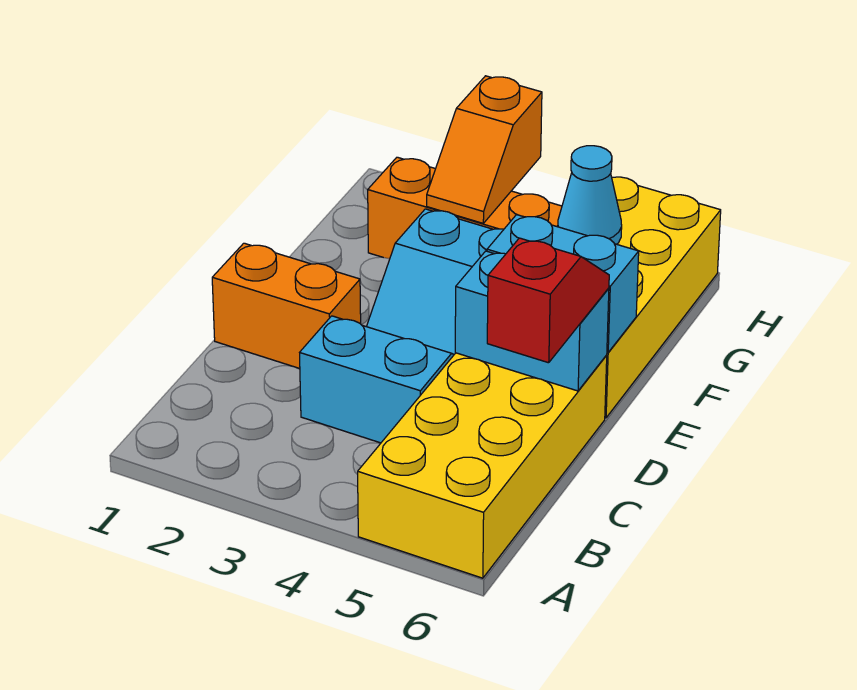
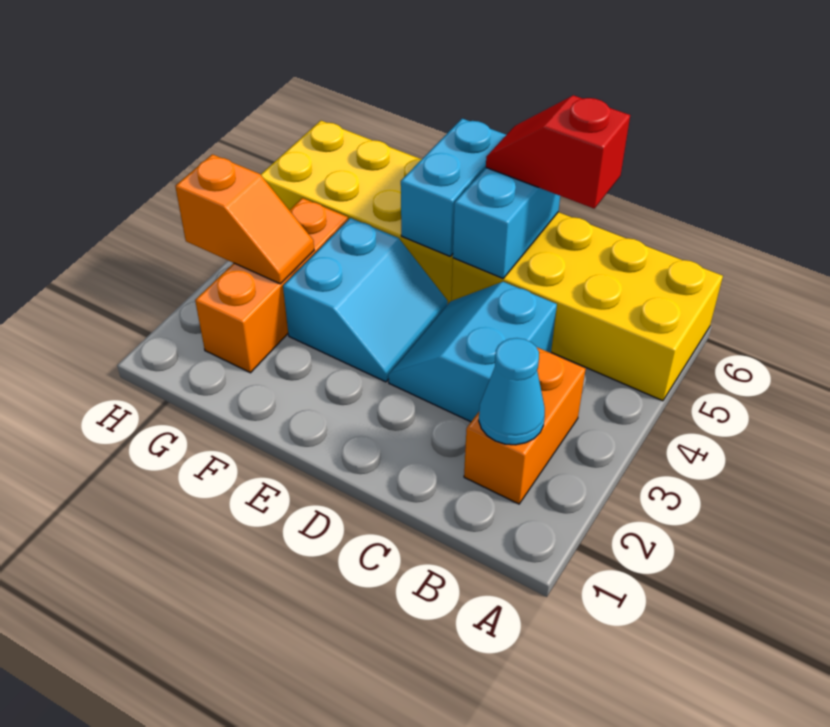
orange 1x2 brick [212,243,361,369] -> orange 1x2 brick moved to [464,347,586,504]
cyan 1x1 cone [558,146,622,244] -> cyan 1x1 cone moved to [479,338,545,445]

